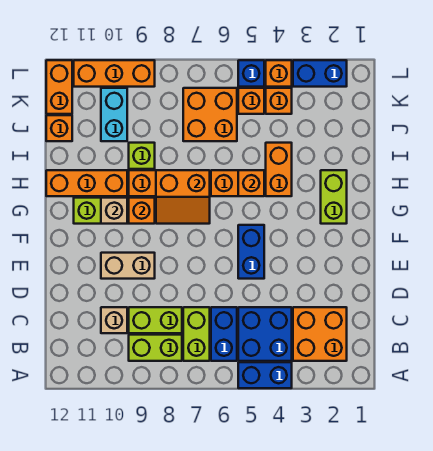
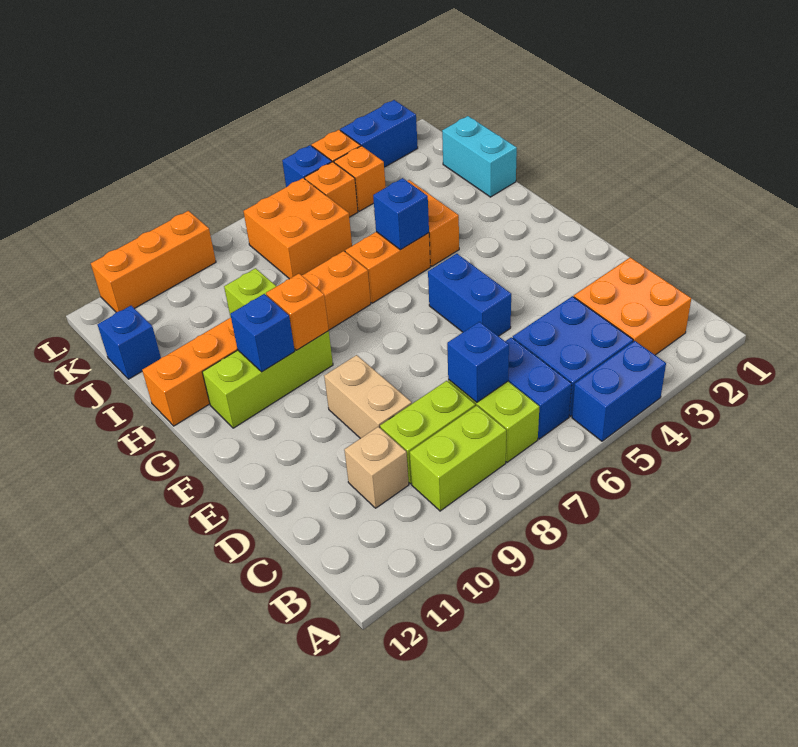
none -> blue 1x1 brick [447,322,509,402]
tan 1x2 brick [101,253,155,279] -> tan 1x2 brick turned to [324,355,412,438]
lime 1x2 brick [321,170,347,224] -> none
orange 2x2 slope [156,170,210,224] -> none
tan 1x1 brick [101,198,127,224] -> blue 1x1 brick [230,294,295,372]
orange 1x1 brick [238,170,264,196] -> blue 1x1 brick [373,178,429,250]
cyan 1x2 brick [101,88,127,141] -> cyan 1x2 brick moved to [442,116,517,197]
orange 1x1 brick [46,115,72,141] -> blue 1x1 brick [97,306,161,379]
orange 1x2 brick [46,60,72,114] -> none

